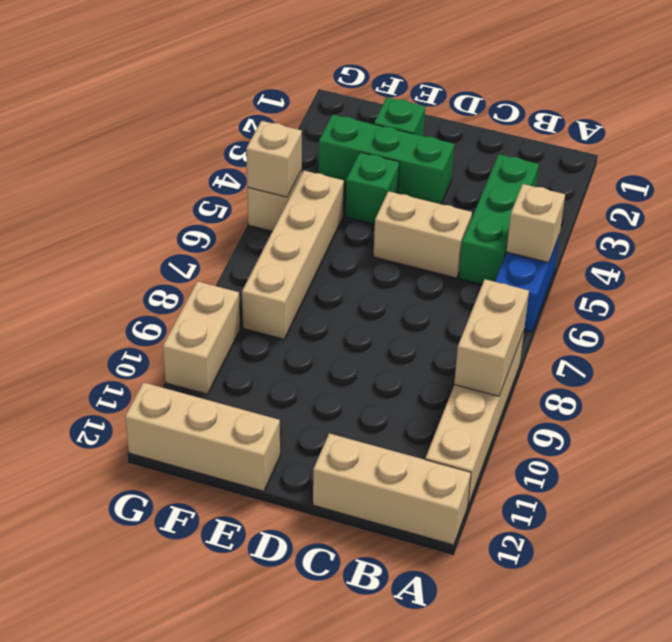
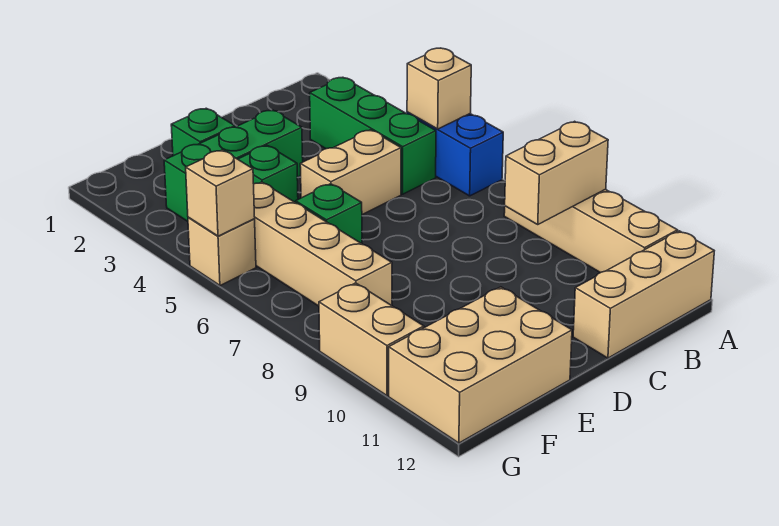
tan 1x2 brick [454,279,529,396] -> tan 1x2 brick turned to [505,121,608,224]
none -> green 1x1 brick [296,184,362,244]
tan 1x3 brick [125,382,280,491] -> tan 2x3 brick [389,287,572,443]

